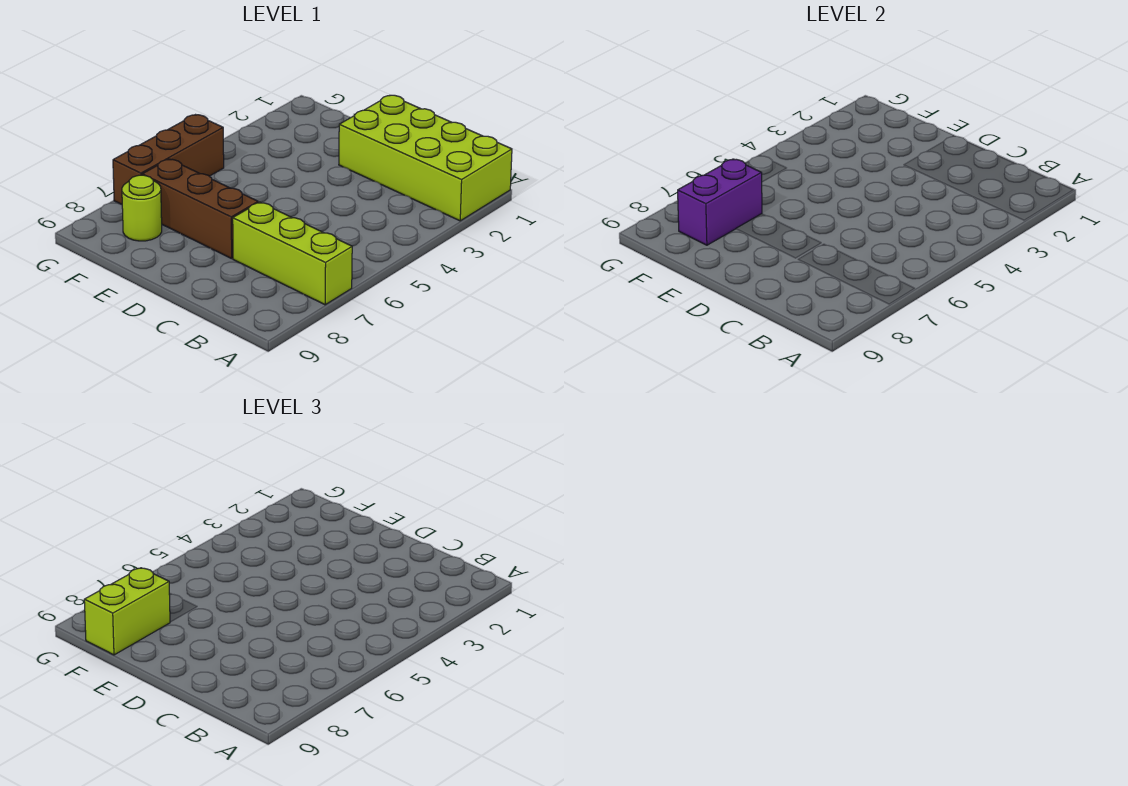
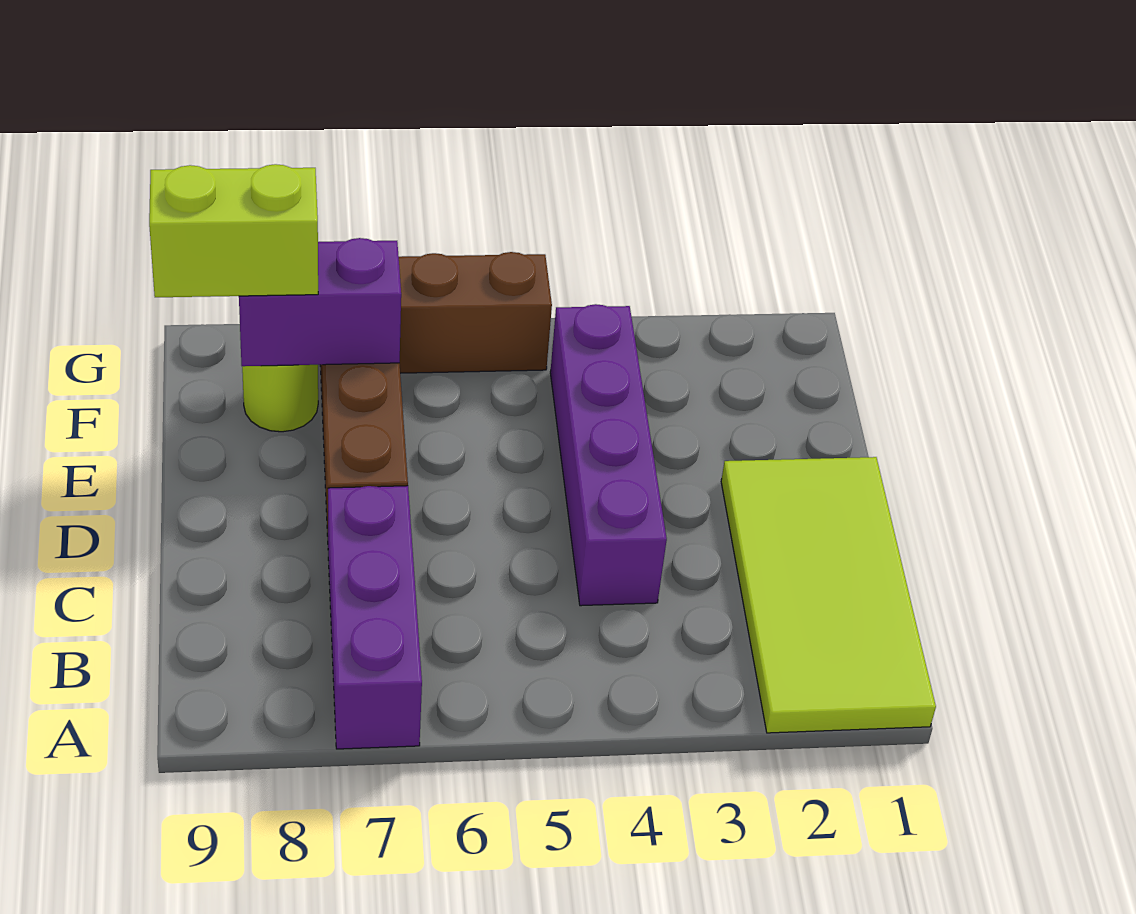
lime 2x4 brick [339,95,512,221] -> lime 2x4 tile [721,457,936,733]
lime 1x3 brick [233,202,352,305] -> purple 1x3 brick [328,486,422,749]
none -> purple 1x4 brick [550,304,667,606]

